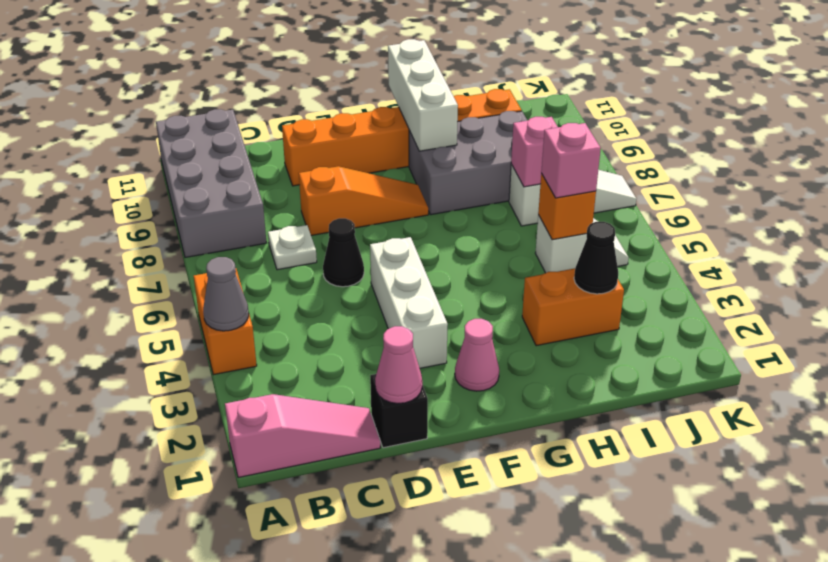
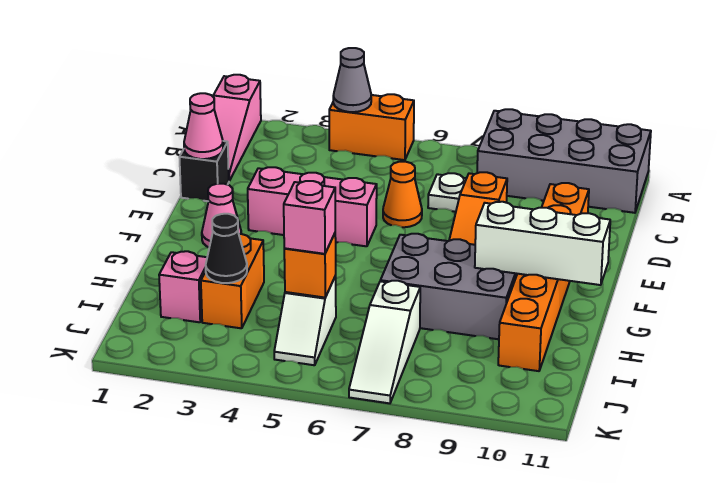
black 1x1 cone [323,218,364,287] -> orange 1x1 cone [383,162,422,227]
white 1x3 brick [370,237,448,368] -> pink 1x3 brick [248,167,377,246]
grey 2x3 brick [409,111,528,215] -> grey 2x3 brick turned to [380,234,517,339]
pink 1x1 brick [511,117,558,187] -> pink 1x1 brick moved to [159,251,207,322]

